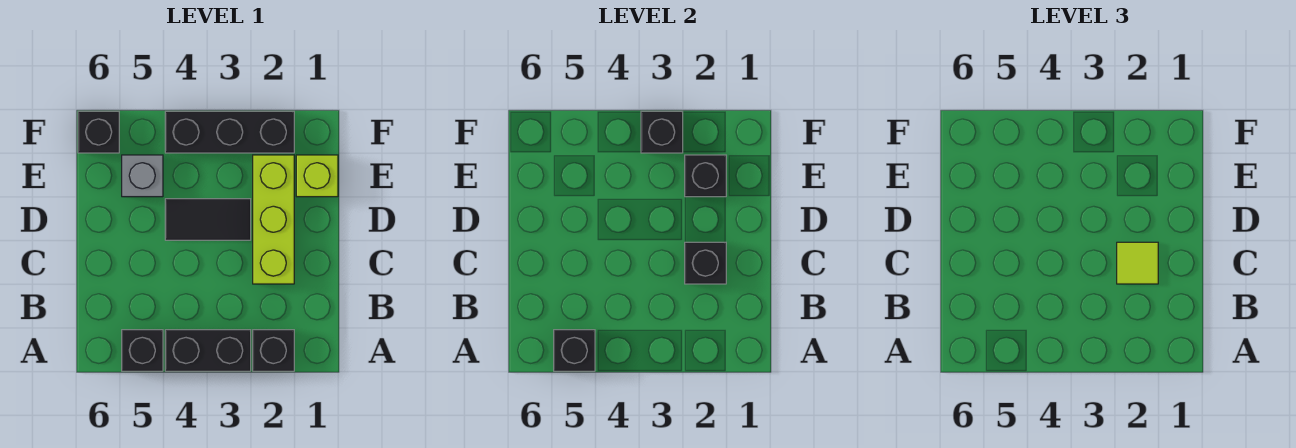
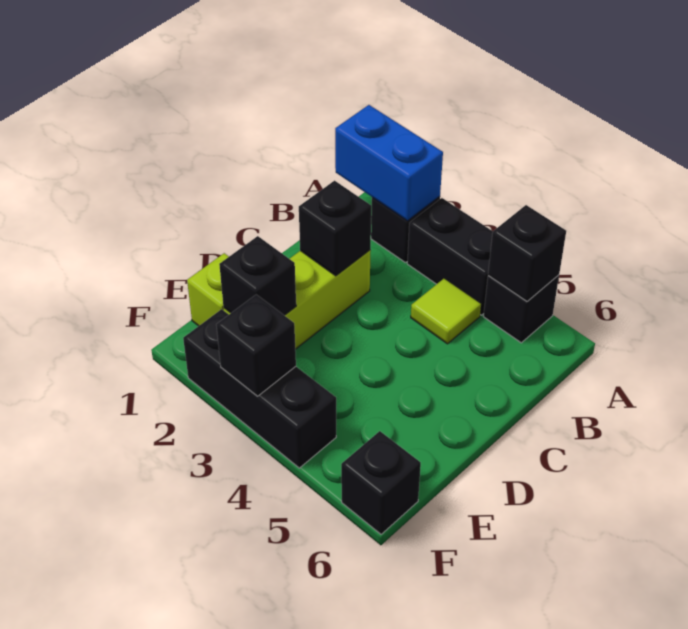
none -> blue 1x2 brick [335,105,443,221]
lime 1x1 tile [1117,242,1158,284] -> lime 1x1 tile moved to [411,278,481,344]
black 1x2 tile [165,199,251,240] -> none
grey 1x1 brick [122,155,163,197] -> none

